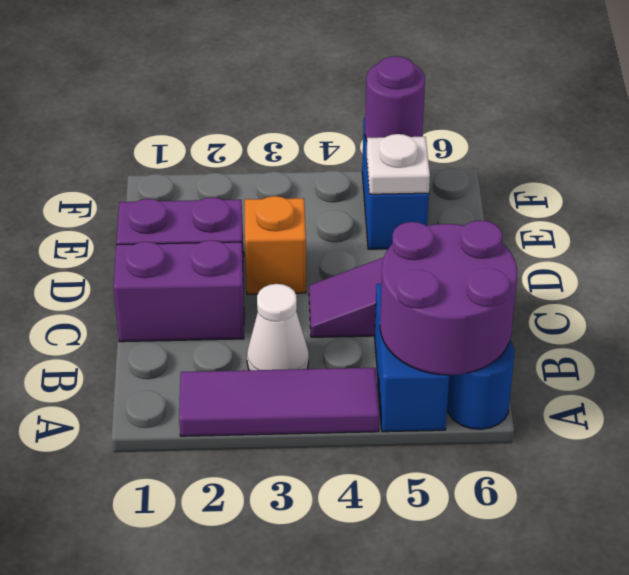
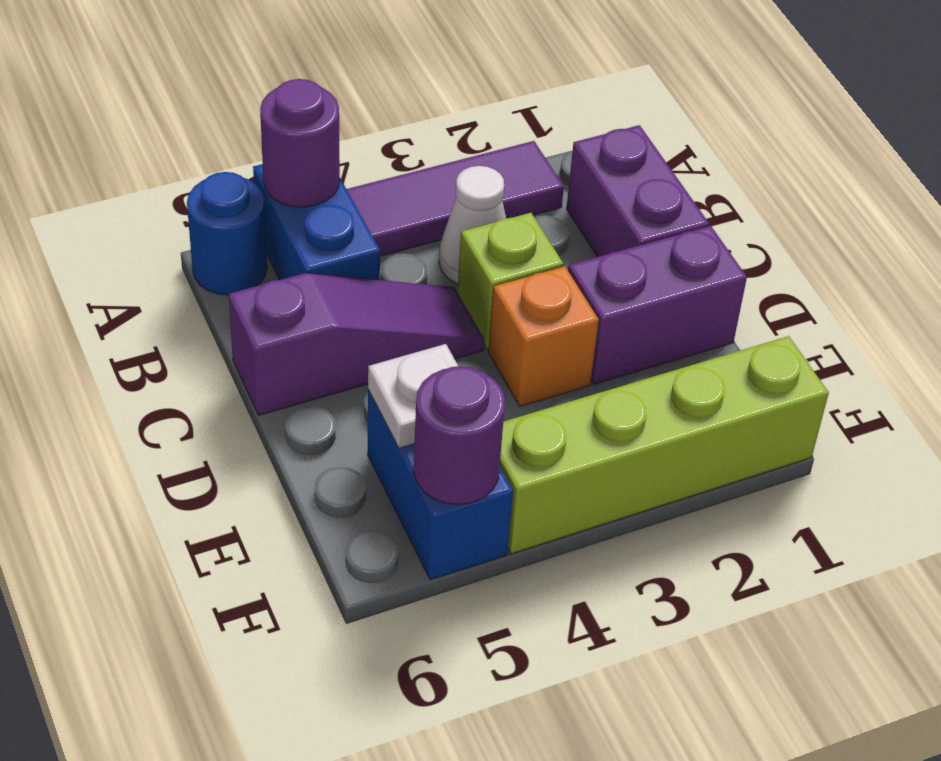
purple 2x2 round brick [380,221,517,375] -> purple 1x1 round brick [260,79,340,207]
purple 1x2 brick [114,240,244,342] -> purple 1x2 brick turned to [566,125,709,257]
none -> lime 1x1 brick [458,213,563,350]
none -> lime 1x4 brick [500,336,829,554]

